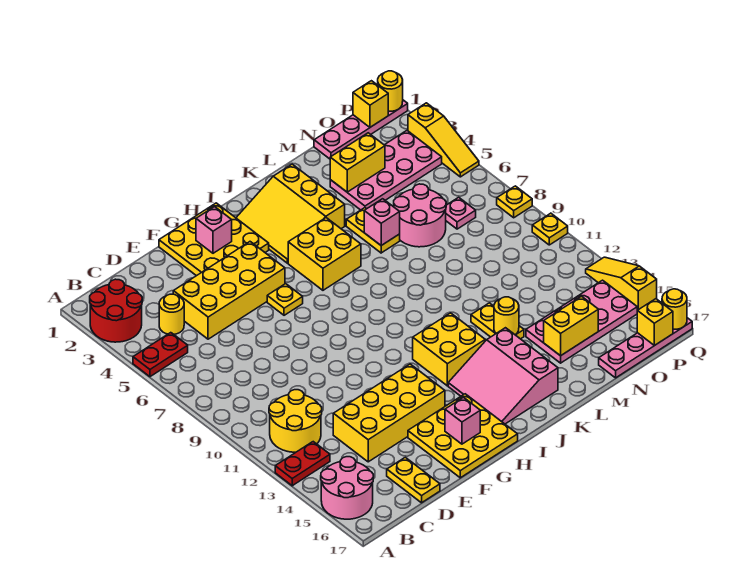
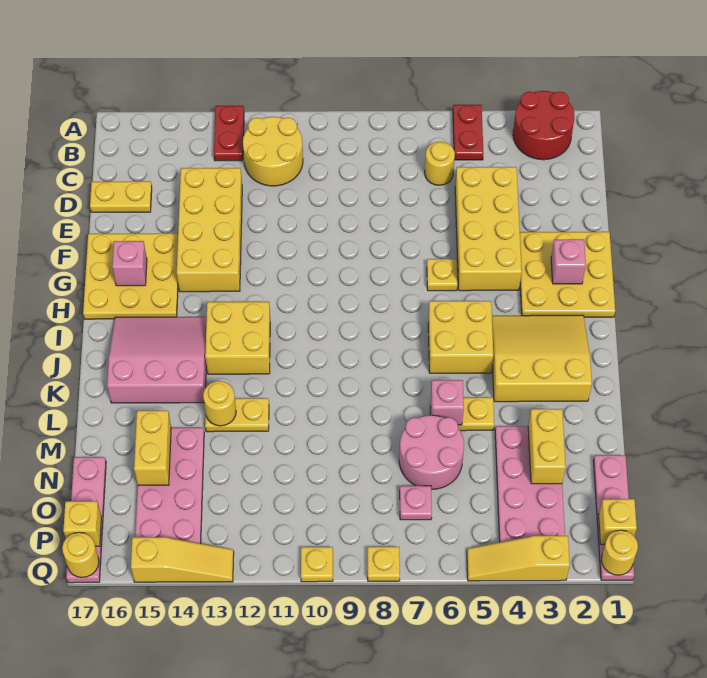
pink 2x2 round brick [321,457,373,519] -> none
yellow 1x1 round brick [159,294,184,334] -> yellow 1x1 round brick moved to [425,142,455,185]

